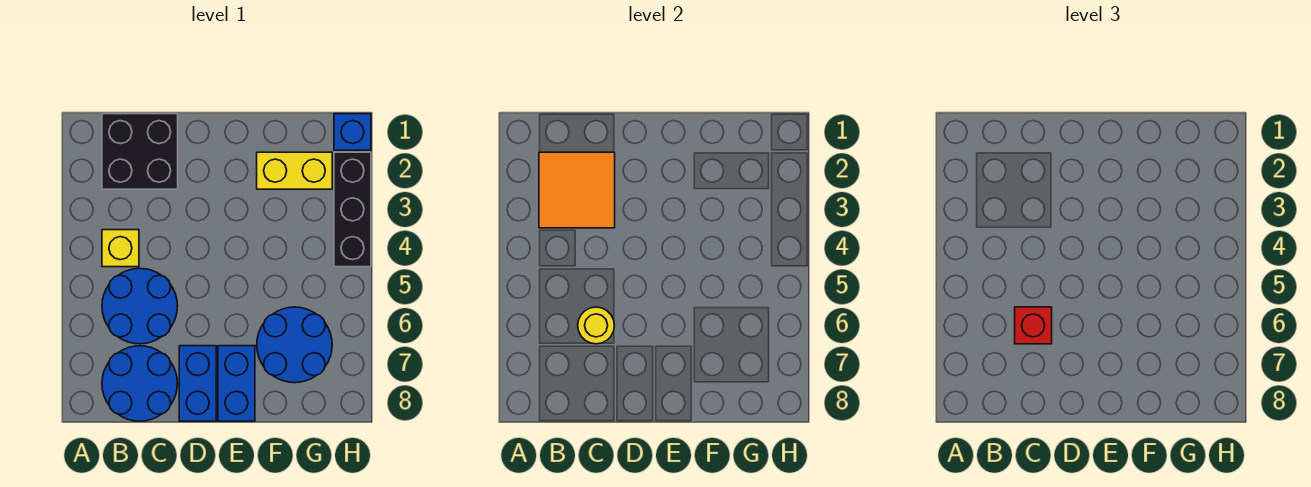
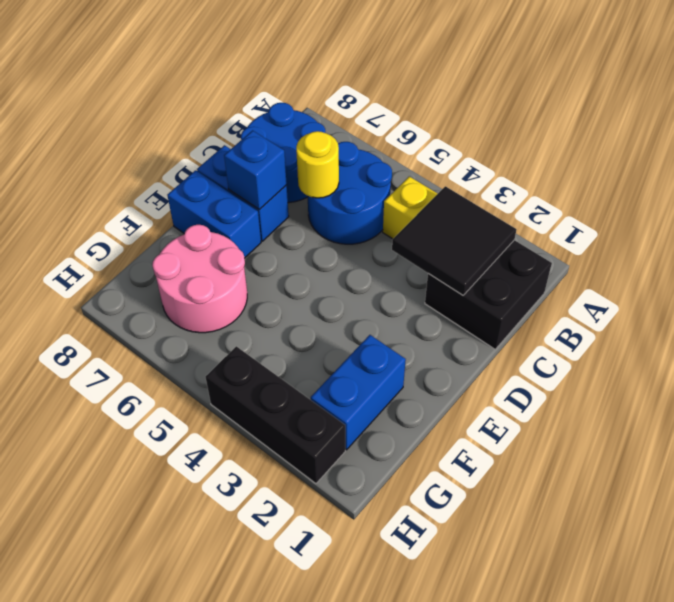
orange 2x2 tile [539,152,615,228] -> black 2x2 tile [392,186,516,295]
red 1x1 brick [1015,307,1052,344] -> none
yellow 1x2 brick [257,152,332,189] -> blue 1x2 brick [311,335,406,450]
blue 2x2 round brick [257,307,332,383] -> pink 2x2 round brick [152,225,247,333]
blue 1x1 brick [334,114,371,150] -> blue 1x1 brick moved to [224,131,287,210]

